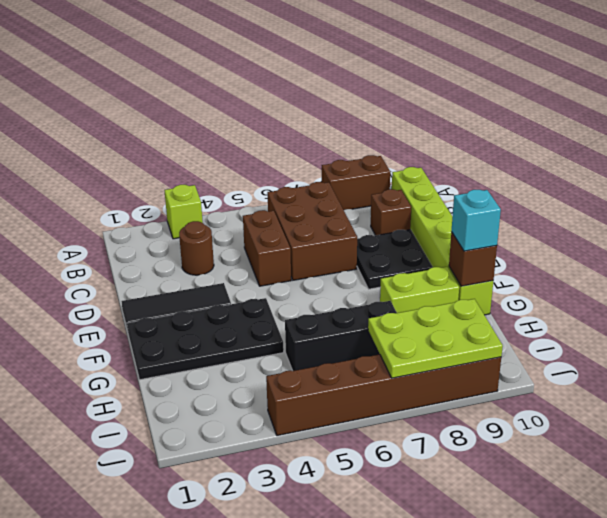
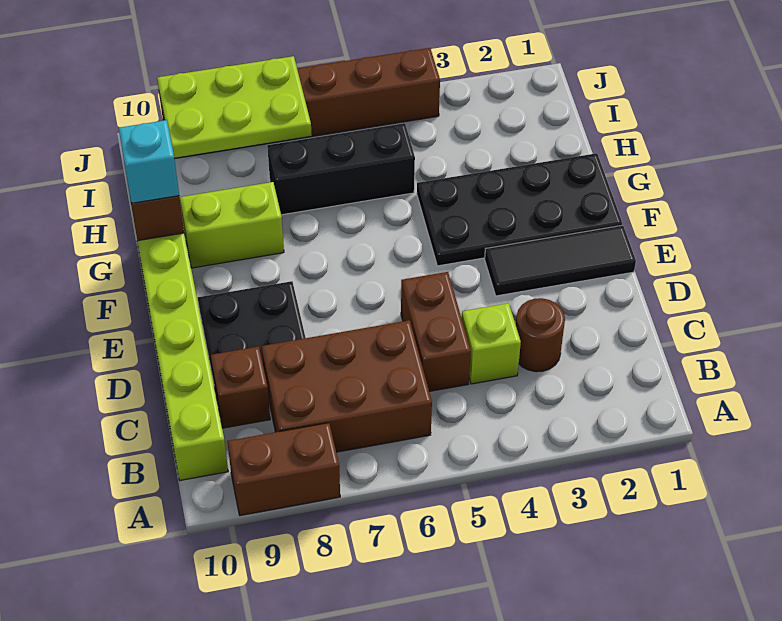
lime 1x1 brick [164,185,203,239] -> lime 1x1 brick moved to [462,303,521,384]
brown 2x3 brick [267,182,358,280] -> brown 2x3 brick turned to [261,320,432,452]

